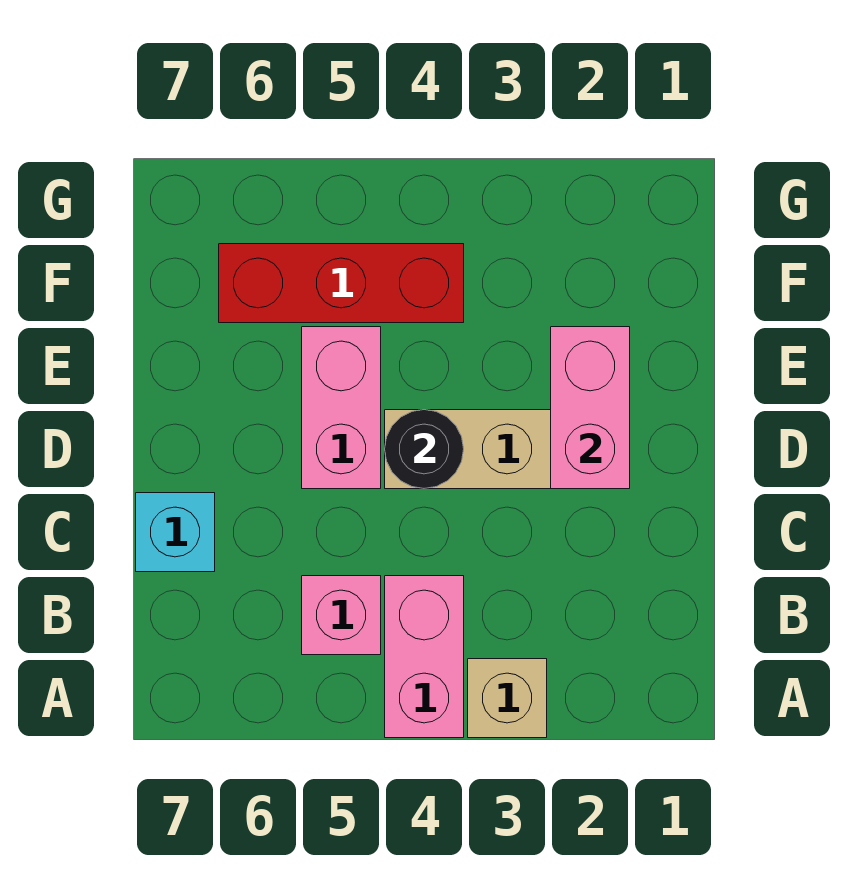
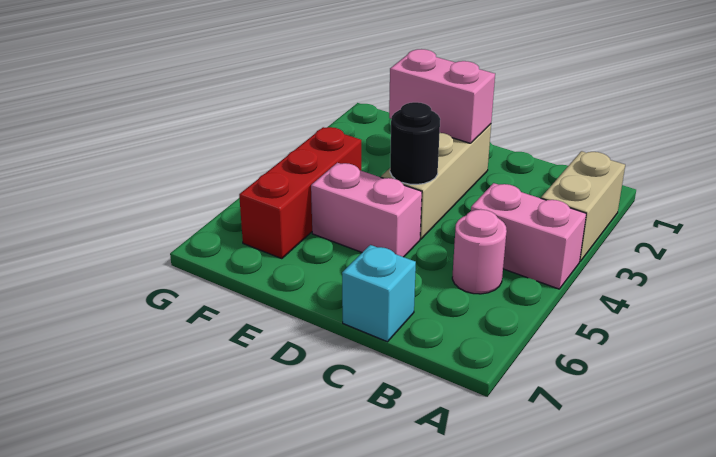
tan 1x1 brick [468,659,547,738] -> tan 1x2 brick [541,151,625,261]
pink 1x1 brick [302,576,381,655] -> pink 1x1 round brick [452,209,507,294]

